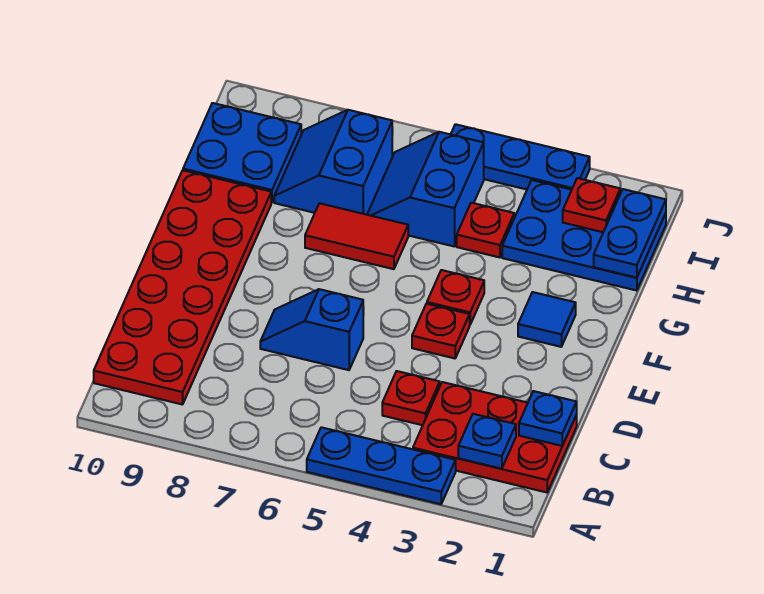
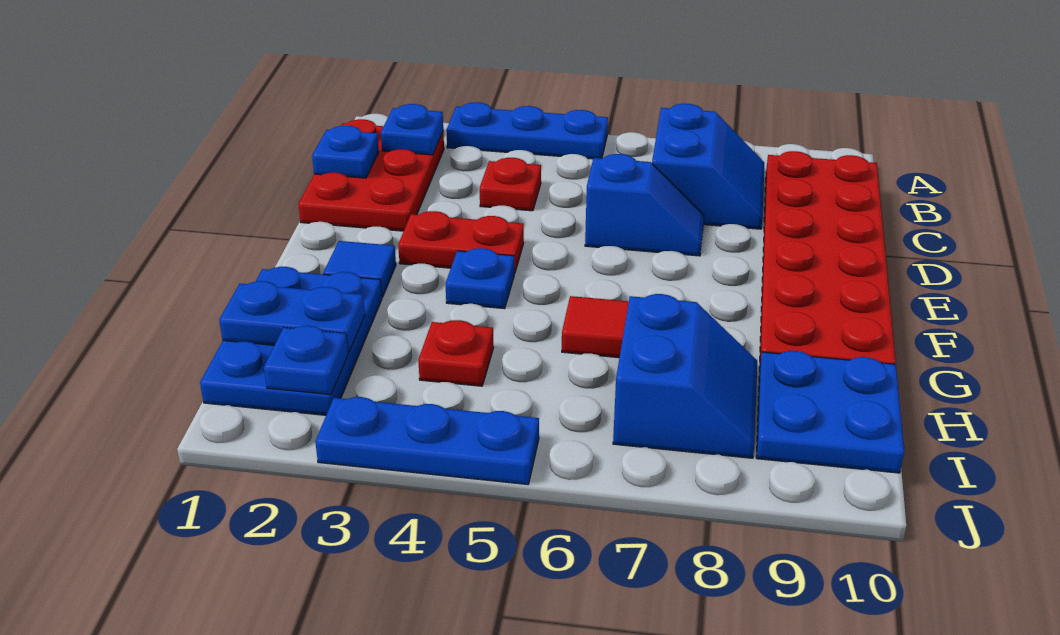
red 2x3 plate [413,382,577,492] -> red 2x3 plate turned to [298,119,444,231]
red 1x1 plate [412,304,470,358] -> red 1x2 plate [398,211,524,274]
red 1x1 plate [427,270,484,324] -> blue 1x1 plate [445,248,514,309]
blue 2x3 plate [502,180,666,291] -> blue 2x3 plate turned to [200,267,382,415]
blue 1x2 plate [594,189,666,278] -> blue 1x2 plate turned to [219,281,365,352]
blue 2x2 slope [367,132,484,246] -> blue 2x2 slope moved to [652,104,764,229]
red 1x1 plate [563,178,620,232] -> blue 1x1 plate [264,326,348,395]

